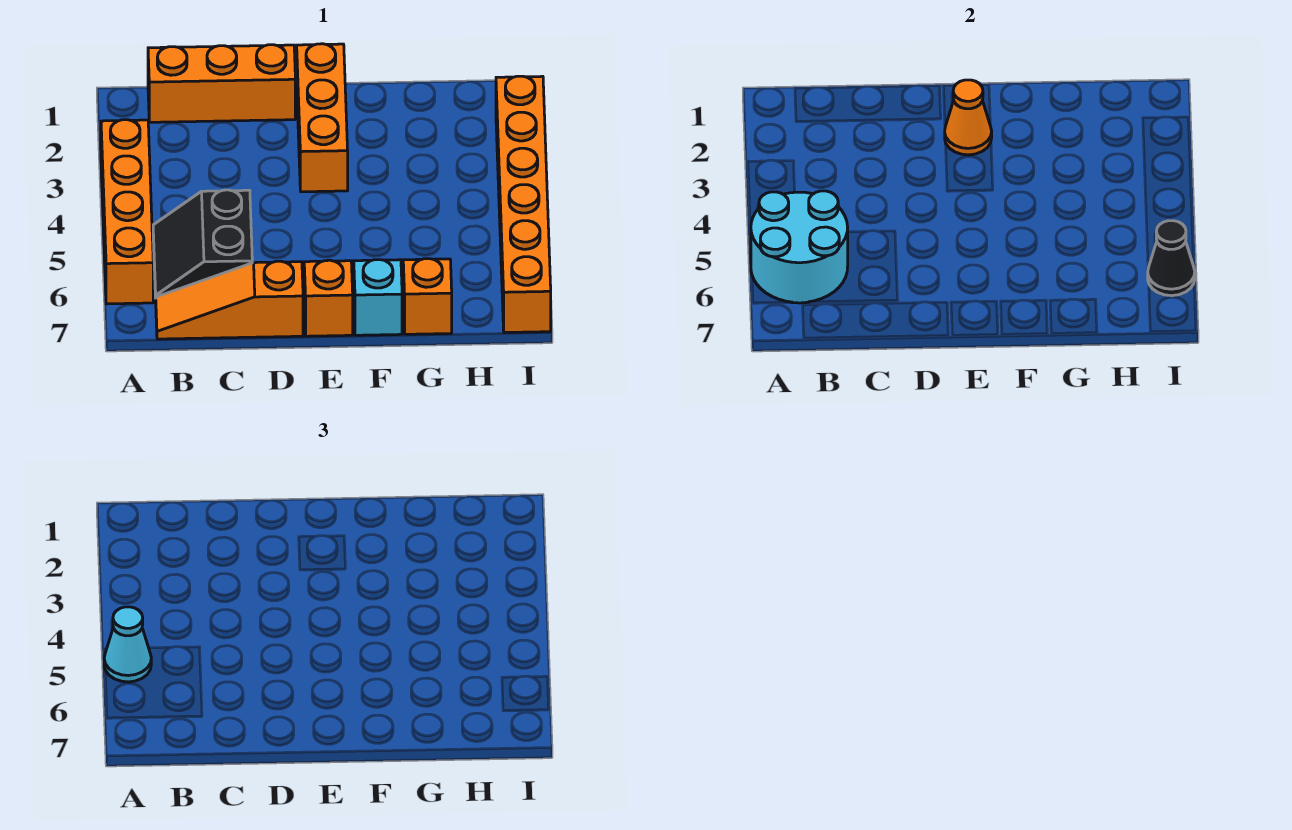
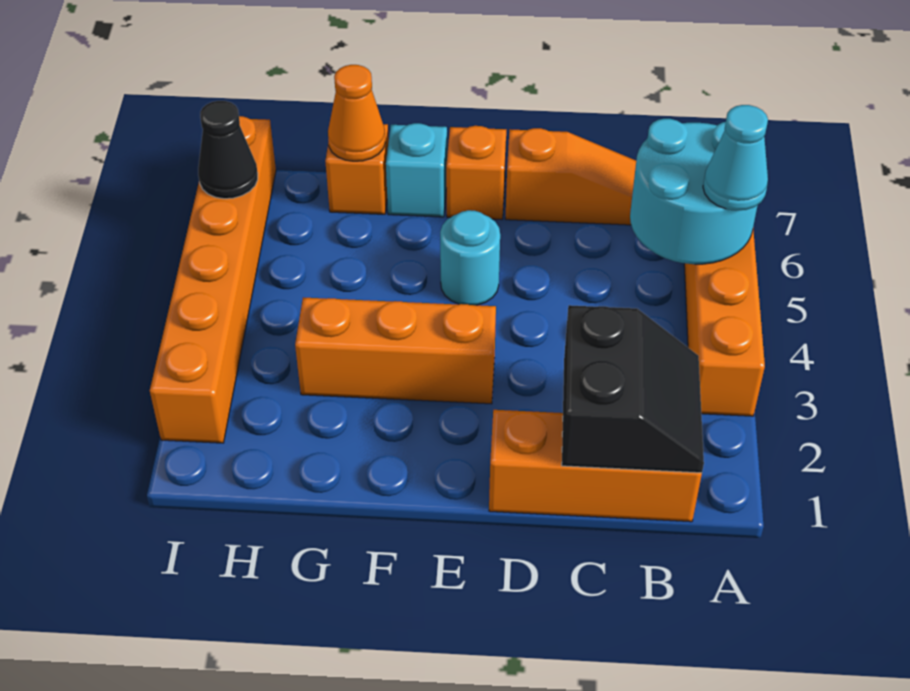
black 2x2 slope [153,190,252,298] -> black 2x2 slope moved to [562,305,704,473]
orange 1x3 brick [297,44,348,192] -> orange 1x3 brick turned to [295,297,496,404]
orange 1x1 cone [945,80,992,155] -> orange 1x1 cone moved to [328,65,385,161]
none -> cyan 1x1 round brick [440,210,500,305]

